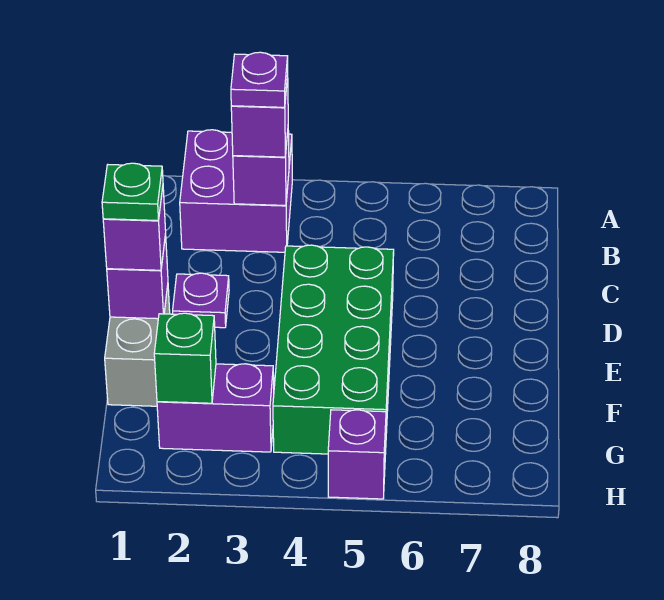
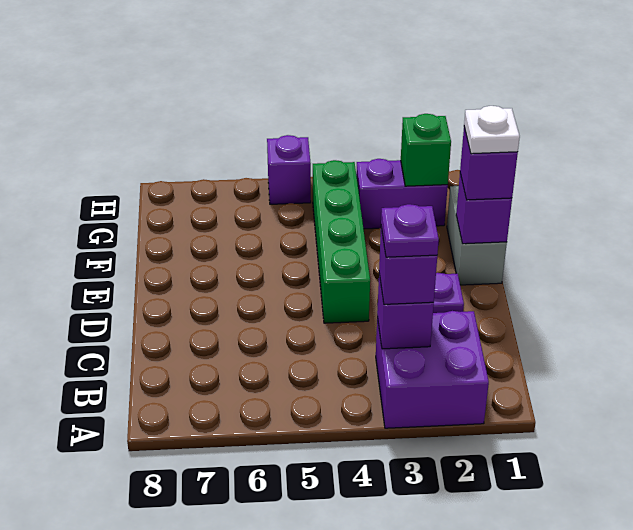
green 2x4 brick [273,245,394,454] -> green 1x4 brick [313,160,370,323]
green 1x1 plate [102,163,163,221] -> white 1x1 plate [464,106,520,154]

